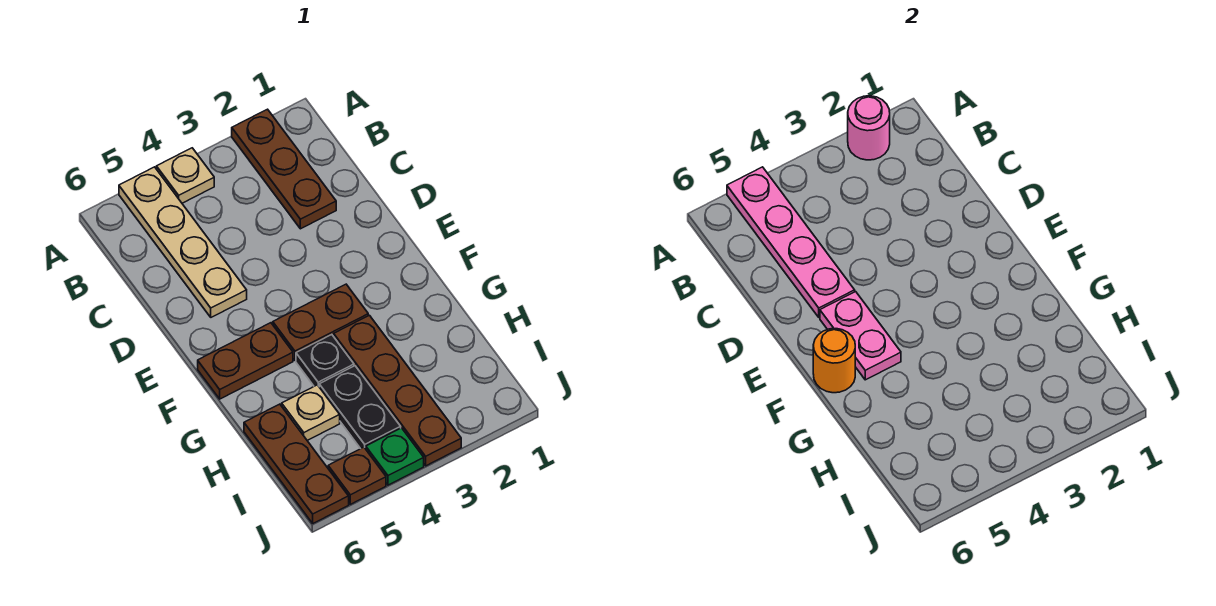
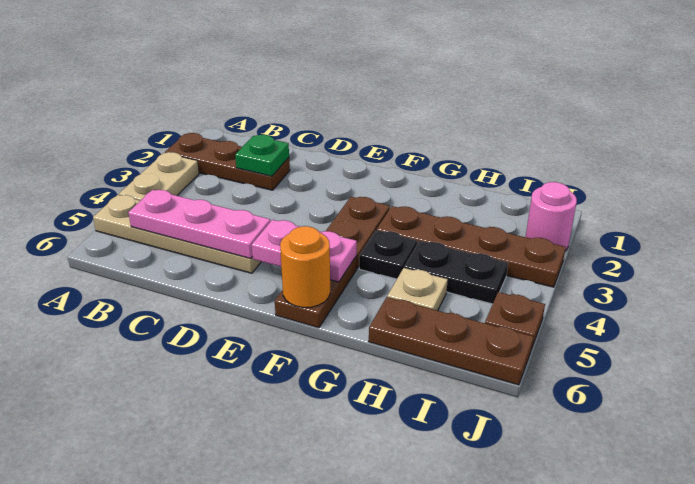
pink 1x1 round brick [848,96,890,160] -> pink 1x1 round brick moved to [526,182,577,251]
tan 1x1 plate [156,148,214,203] -> tan 1x2 plate [119,152,199,201]
pink 1x4 plate [727,167,855,317] -> pink 1x3 plate [128,190,270,258]
green 1x1 plate [366,428,424,485] -> green 1x1 plate moved to [235,135,289,176]

